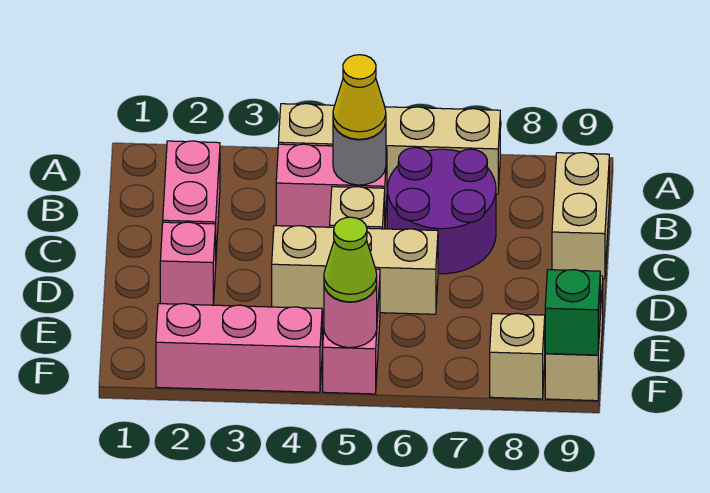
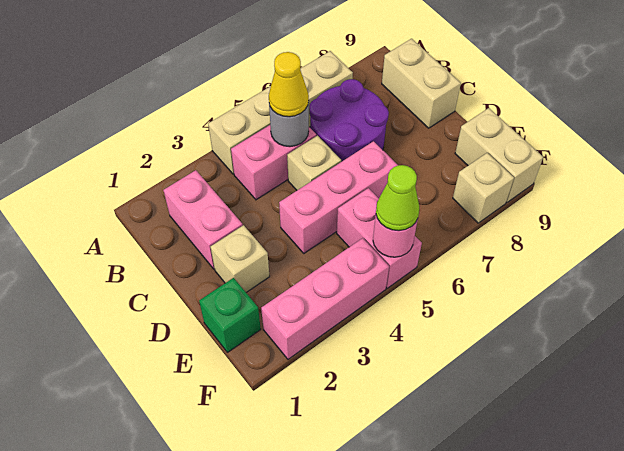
pink 1x1 brick [160,222,216,305] -> tan 1x1 brick [211,225,270,292]
tan 1x3 brick [272,226,438,314] -> pink 1x3 brick [279,141,398,253]
green 1x1 brick [545,270,600,355] -> green 1x1 brick moved to [199,278,261,352]

